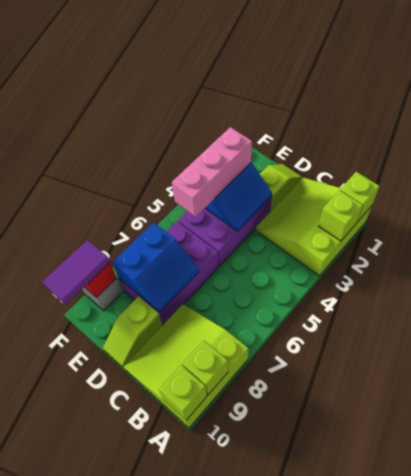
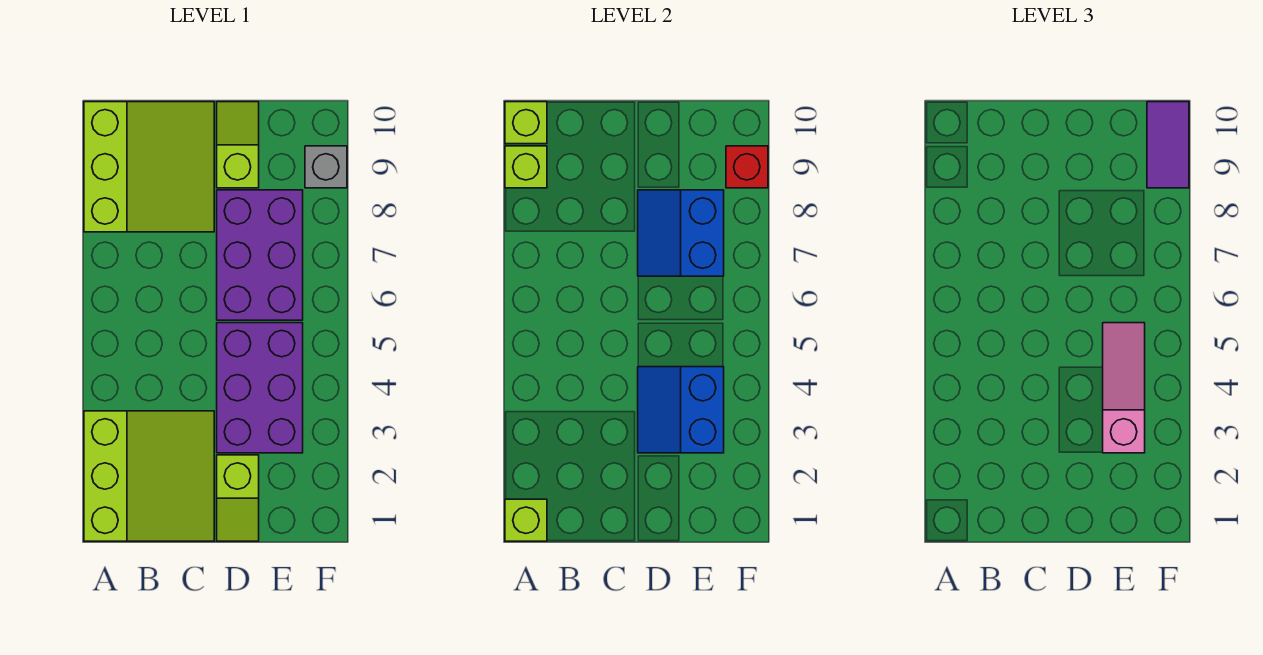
lime 1x1 brick [319,190,363,241] -> none
pink 1x3 brick [172,127,252,217] -> pink 1x3 slope [1103,323,1145,453]

